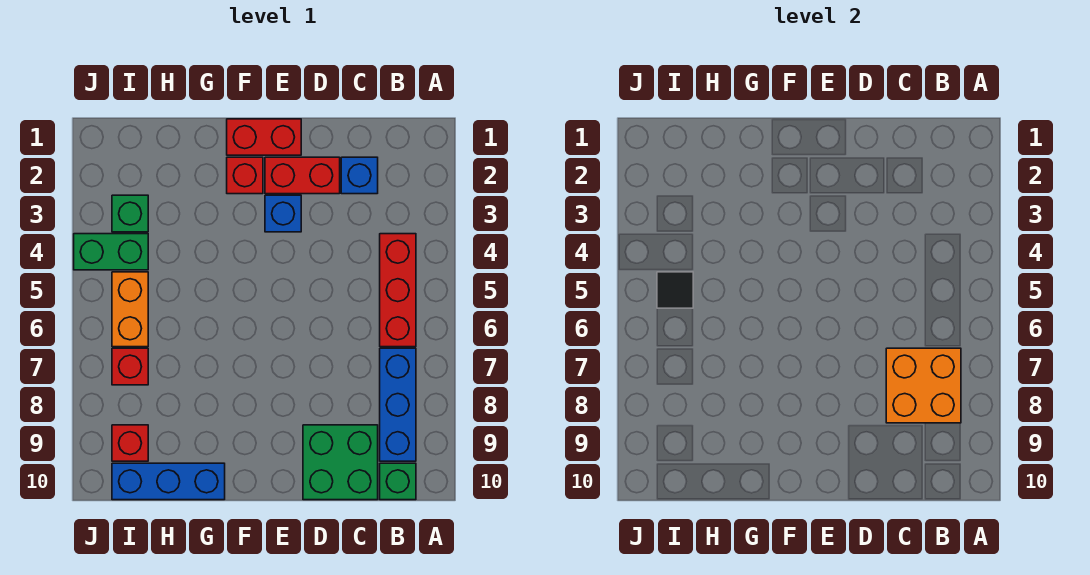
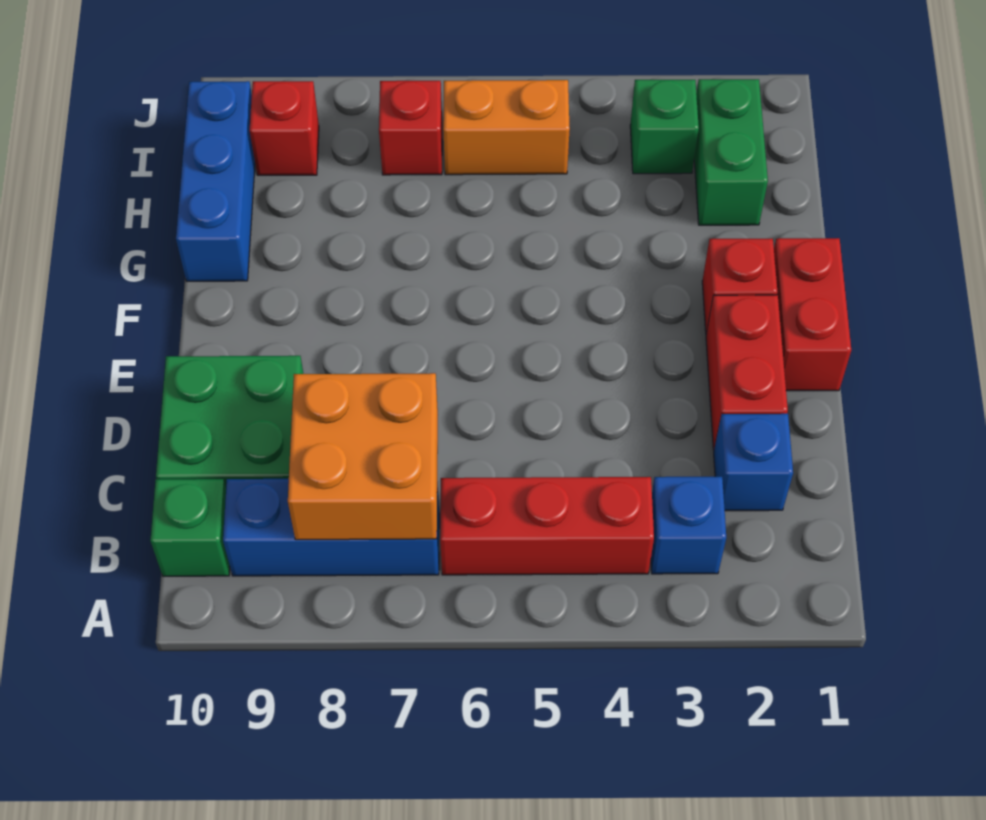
blue 1x1 brick [265,195,301,232] -> blue 1x1 brick moved to [651,477,726,574]
green 1x2 brick [74,234,148,270] -> green 1x2 brick moved to [694,79,768,225]
black 1x1 tile [657,272,693,308] -> none

